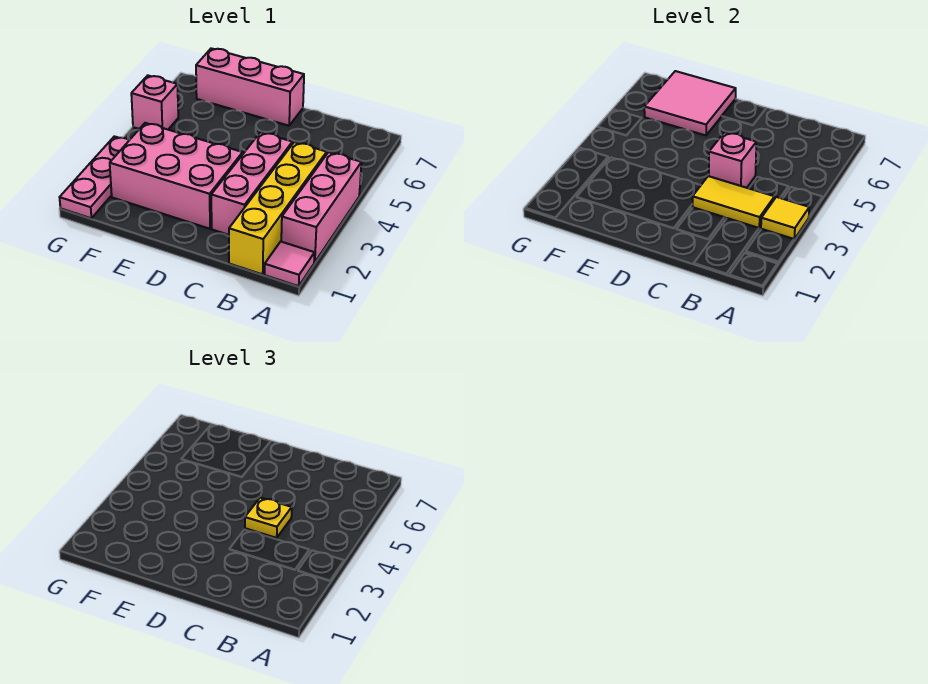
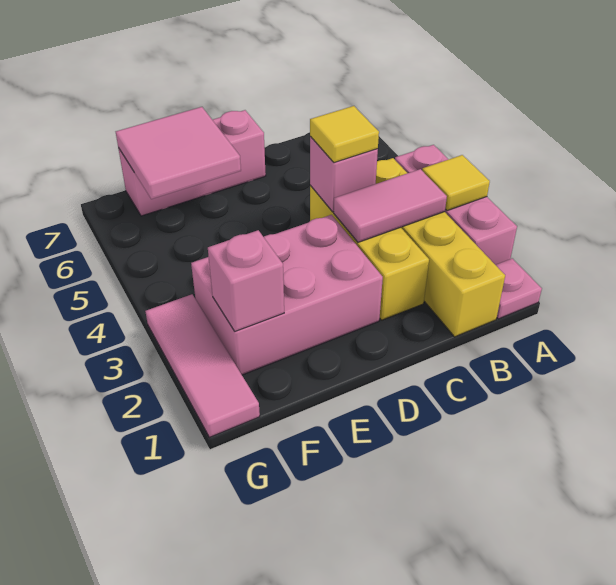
pink 1x1 tile [265,242,315,286] -> pink 1x1 plate [496,258,542,319]
yellow 1x2 tile [693,176,774,228] -> pink 1x2 tile [334,169,447,242]
pink 1x3 brick [211,132,292,235] -> yellow 1x3 brick [310,185,429,320]
yellow 1x1 plate [245,498,292,538] -> yellow 1x1 tile [310,106,379,163]
pink 1x3 plate [60,136,129,218] -> pink 1x3 tile [145,294,260,437]
pink 1x1 brick [131,76,178,129] -> pink 1x1 brick moved to [208,230,284,331]

